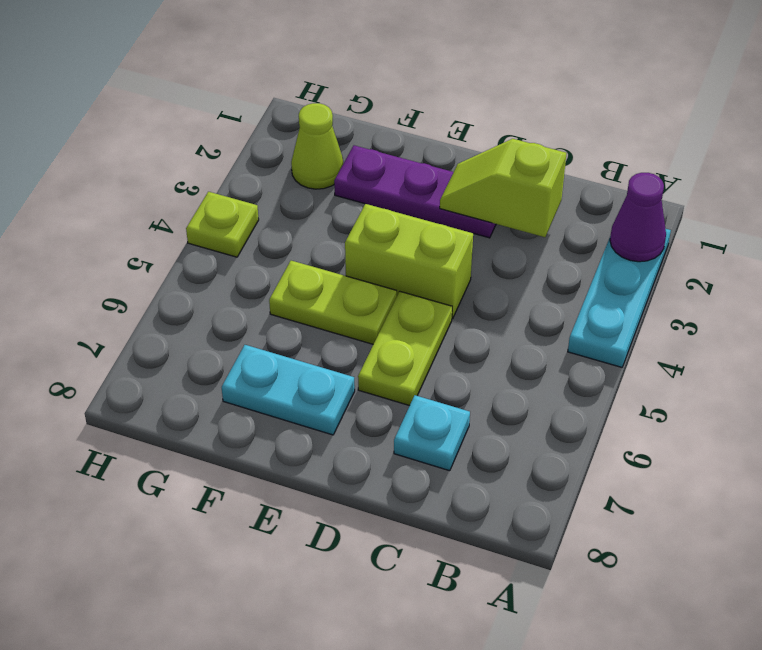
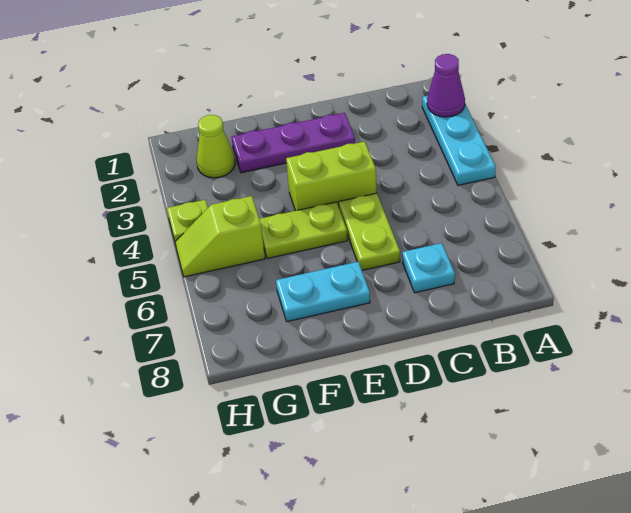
lime 1x2 slope [440,139,566,237] -> lime 1x2 slope moved to [175,196,265,277]

